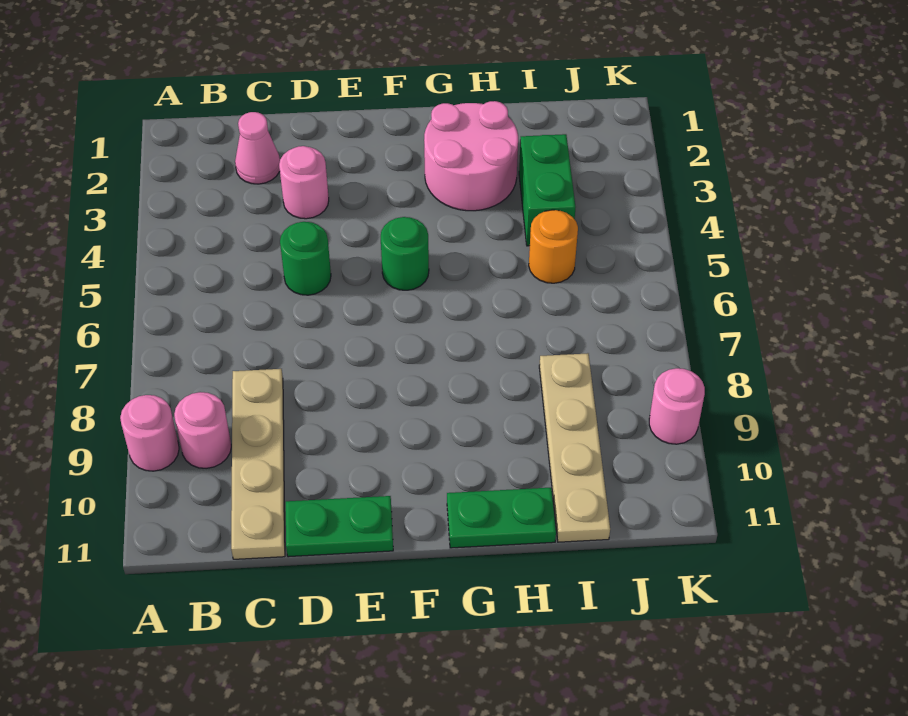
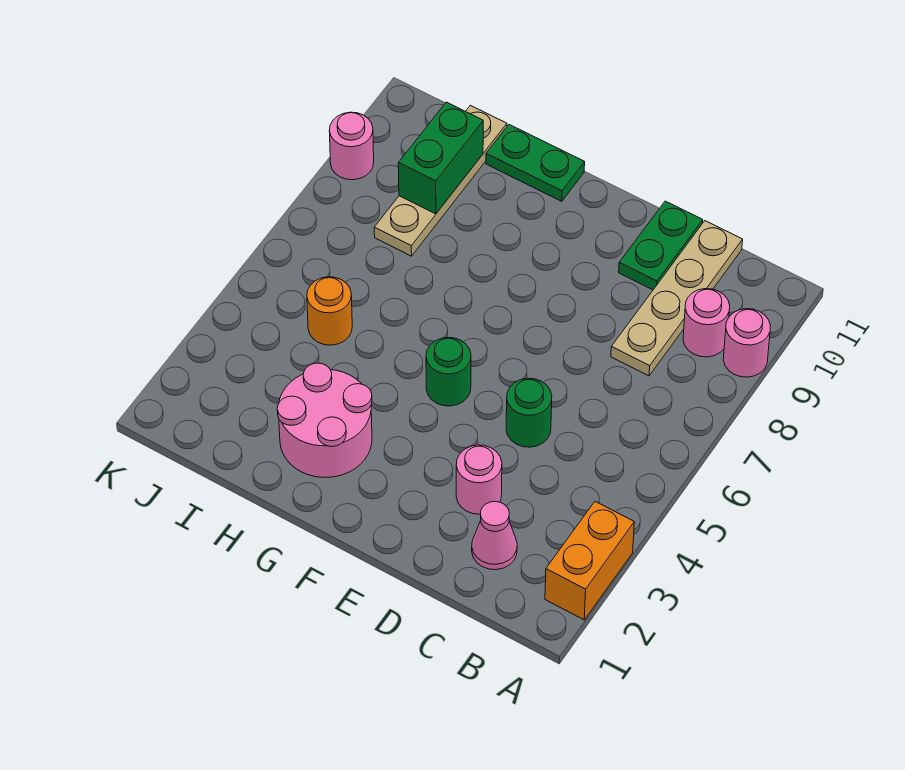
none -> orange 1x2 brick [545,502,634,620]
green 1x2 plate [286,496,393,557] -> green 1x2 plate turned to [619,201,703,290]
green 1x2 brick [519,134,576,246] -> green 1x2 brick moved to [398,102,483,214]

